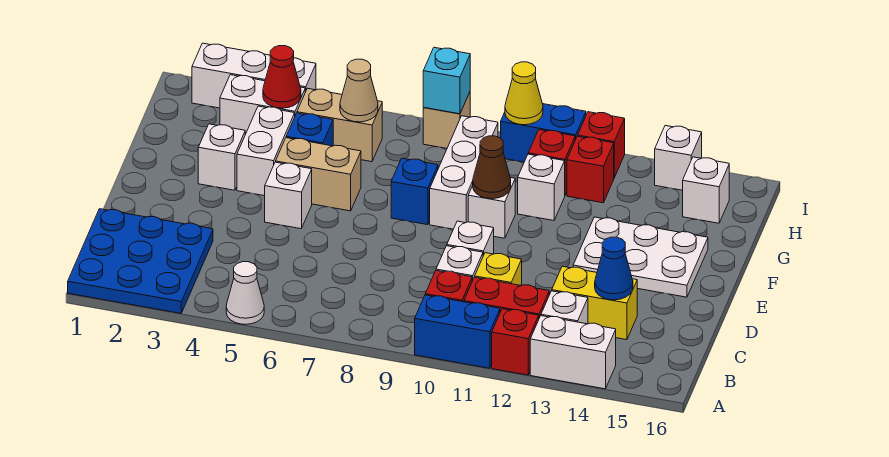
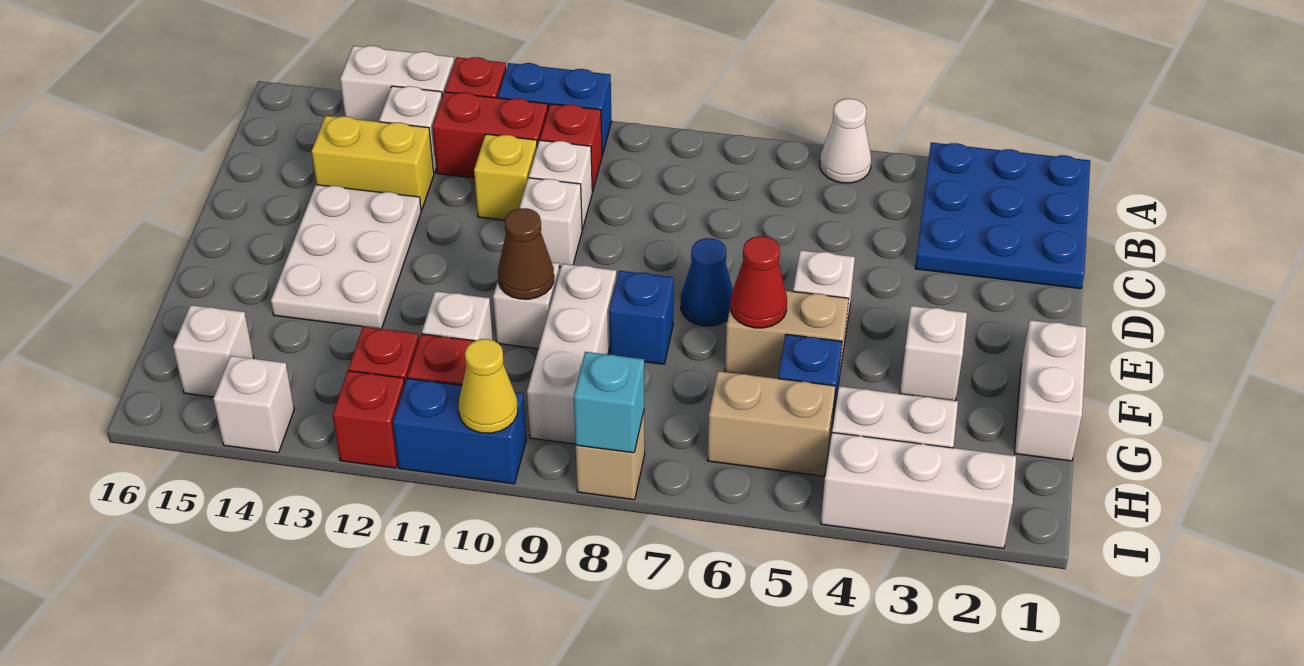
blue 1x1 cone [595,237,633,300] -> blue 1x1 cone moved to [681,238,733,326]
white 2x3 plate [573,217,708,297] -> white 2x3 plate turned to [271,185,421,329]
white 1x2 brick [237,106,295,196] -> white 1x2 brick moved to [1014,320,1087,461]
red 1x1 cone [263,46,301,108] -> red 1x1 cone moved to [731,236,787,328]
tan 1x1 cone [340,59,378,122] -> none

